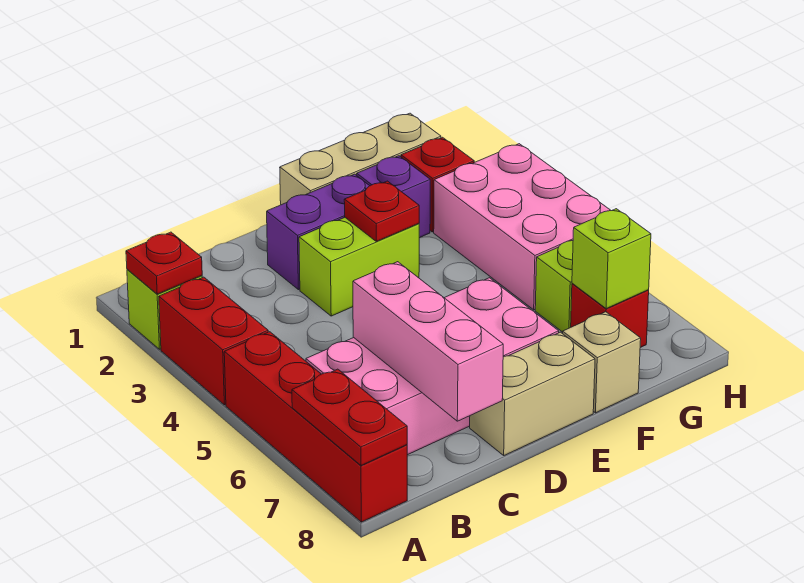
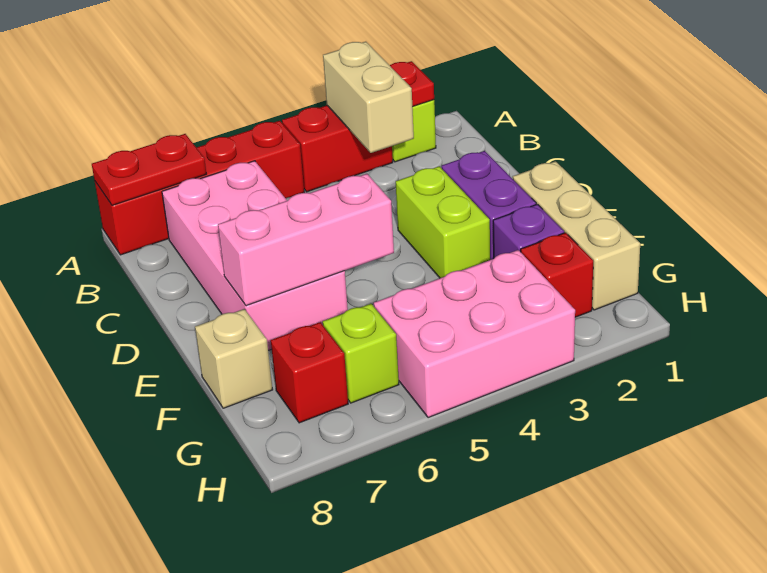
pink 1x3 brick [353,262,503,421] -> pink 1x3 brick moved to [218,174,394,306]
tan 1x2 brick [470,332,595,455] -> tan 1x2 brick moved to [323,42,414,153]
red 1x1 plate [344,181,419,241] -> none
lime 1x1 brick [572,209,651,309] -> none

